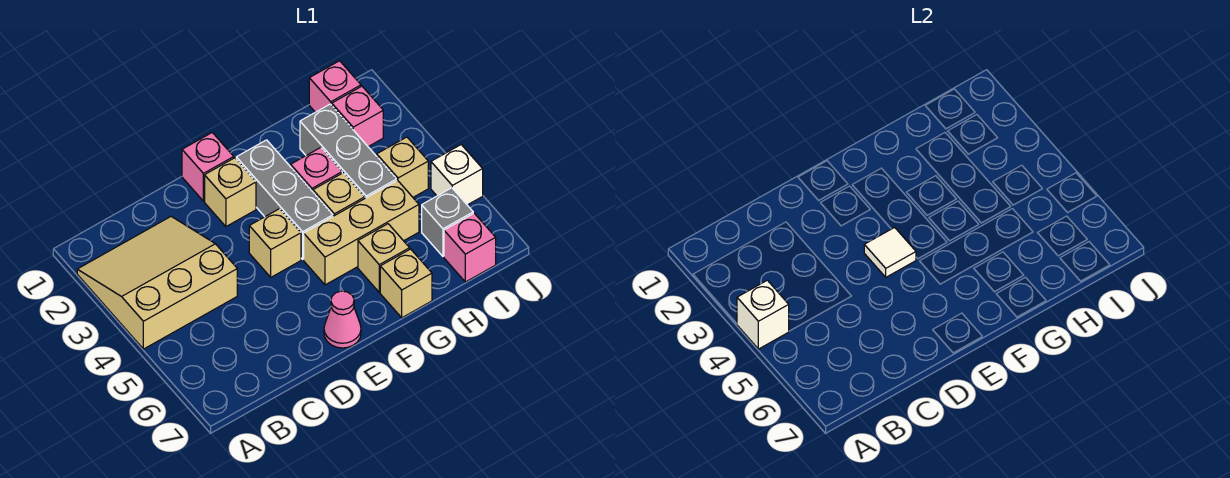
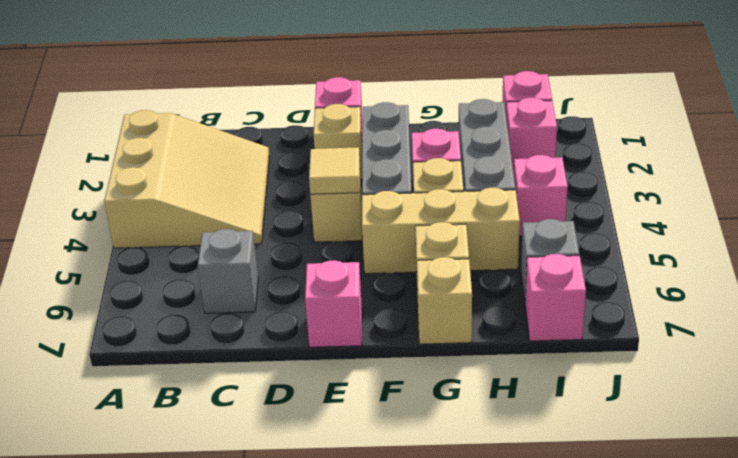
tan 3x3 slope [77,216,237,349] -> tan 3x3 slope turned to [104,110,269,248]
white 1x1 brick [737,280,789,349] -> none
none -> grey 1x1 brick [198,229,258,313]
white 1x1 tile [864,227,916,277] -> tan 1x1 tile [309,147,360,194]
pink 1x1 cone [324,291,361,348] -> pink 1x1 brick [305,260,362,347]
tan 1x1 brick [377,137,428,197] -> pink 1x1 brick [514,155,568,236]
white 1x1 brick [431,145,483,205] -> none

